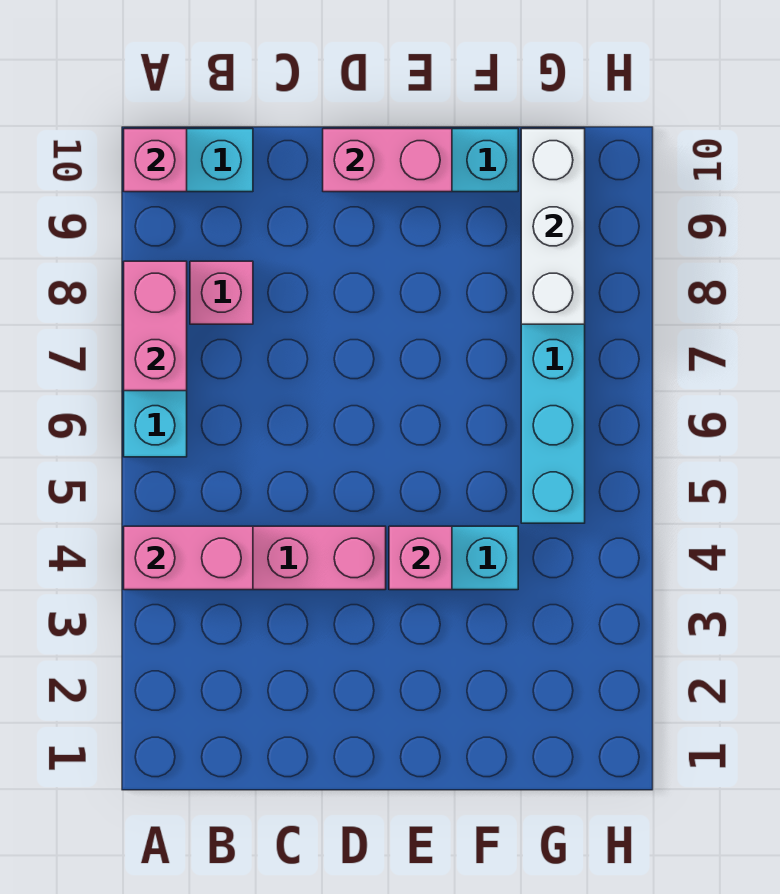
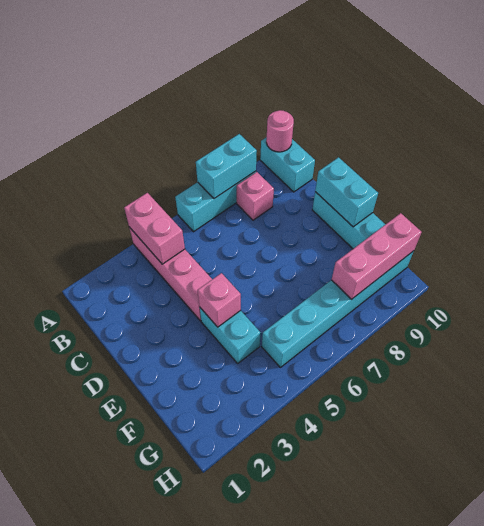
pink 1x2 brick [124,261,187,391] -> cyan 1x2 brick [196,134,257,199]
pink 1x1 brick [124,129,187,192] -> pink 1x1 round brick [266,110,294,152]
pink 1x2 brick [323,129,452,192] -> cyan 1x2 brick [315,157,378,227]
white 1x3 brick [521,129,585,324] -> pink 1x3 brick [332,213,422,300]

